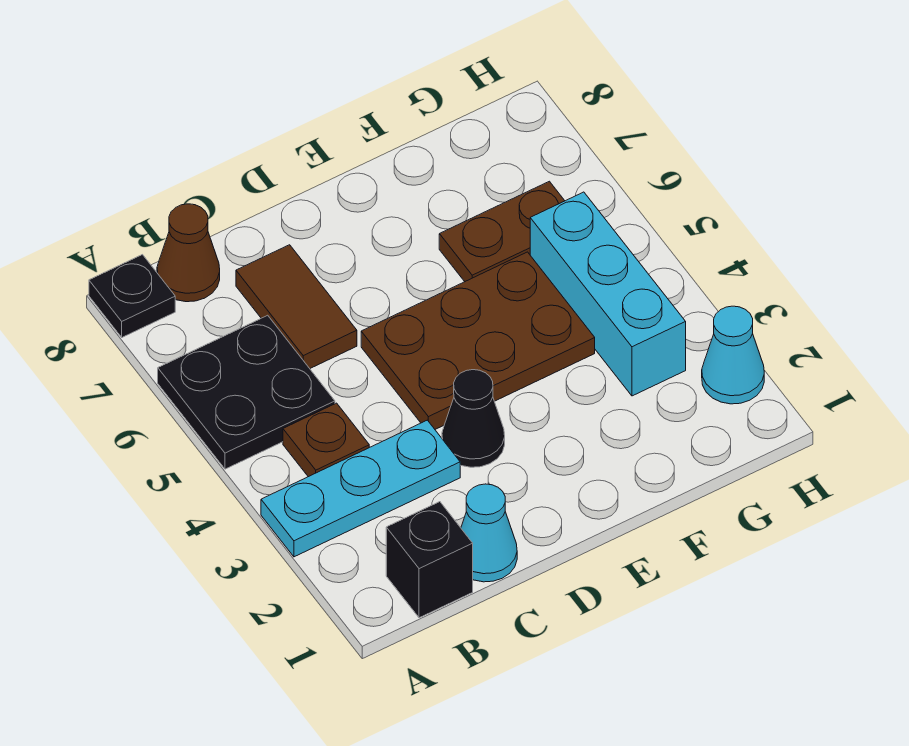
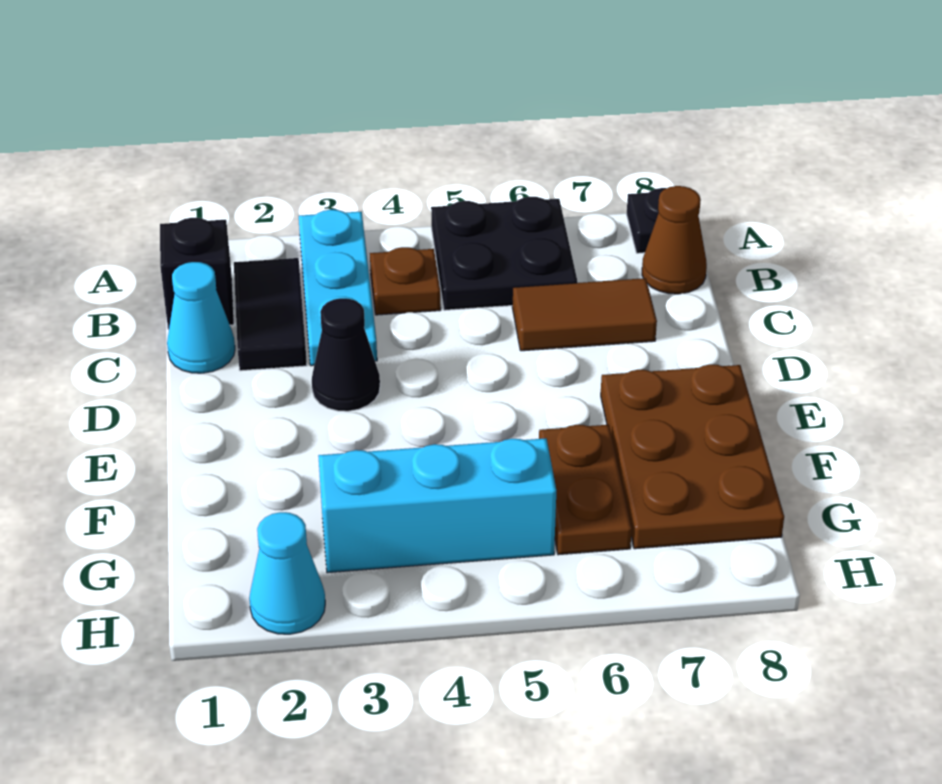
none -> black 1x2 tile [234,258,307,371]
brown 2x3 plate [361,252,595,429] -> brown 2x3 plate moved to [601,364,784,549]

